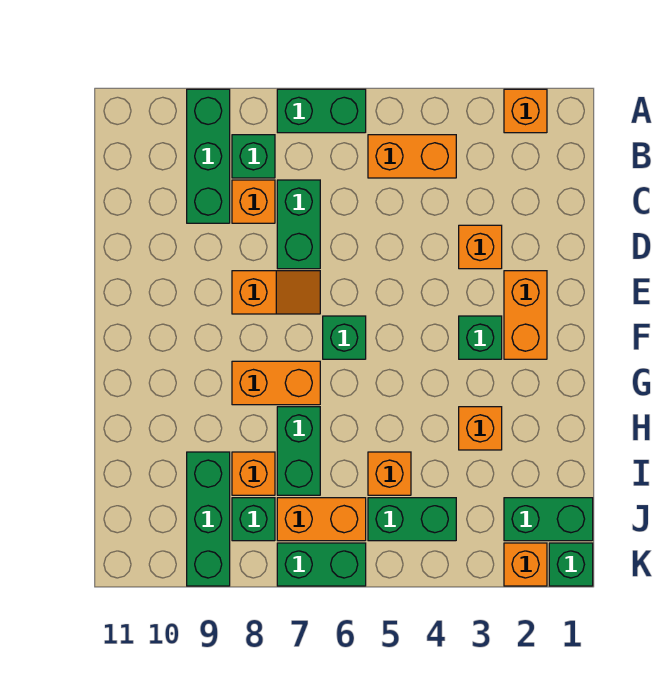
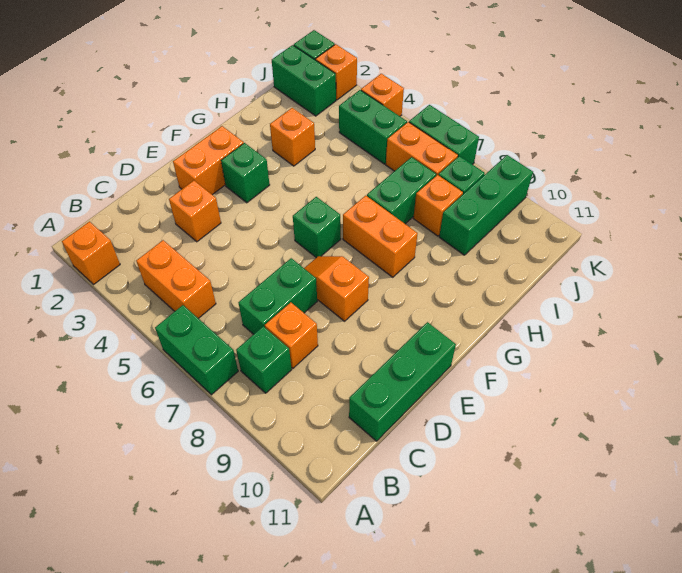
green 1x3 brick [187,89,230,223] -> green 1x3 brick moved to [349,322,456,441]
orange 1x1 brick [368,452,411,495] -> orange 1x1 brick moved to [361,74,404,116]

